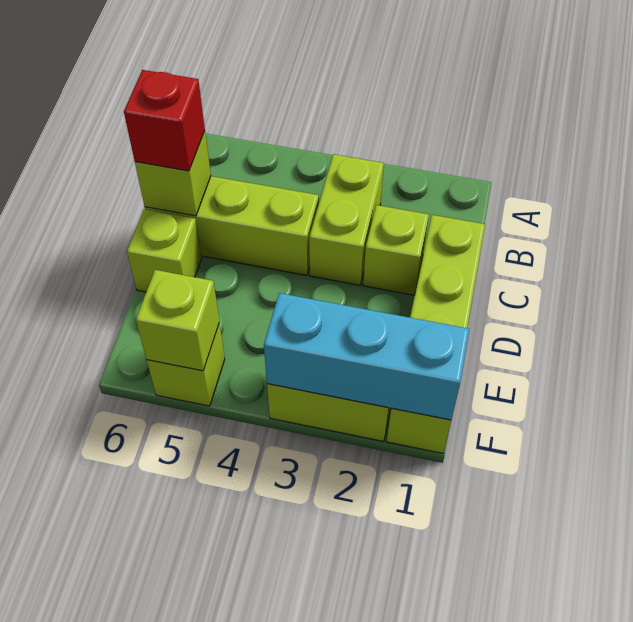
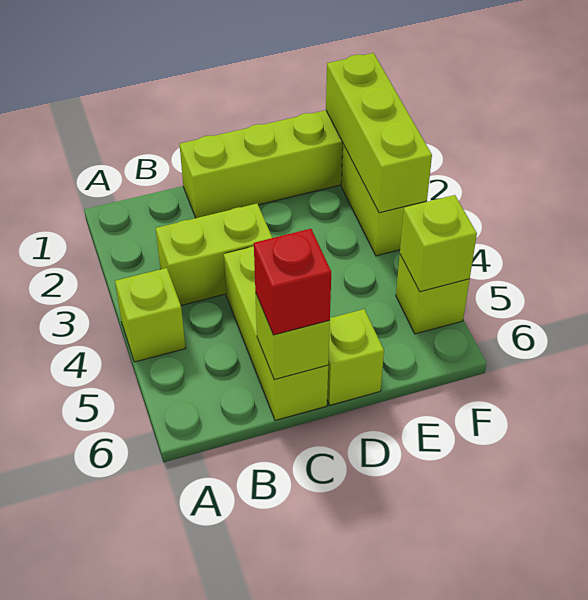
lime 1x1 brick [363,205,429,295] -> lime 1x1 brick moved to [115,268,185,362]
cyan 1x3 brick [264,293,469,420] -> lime 1x3 brick [326,53,432,213]

